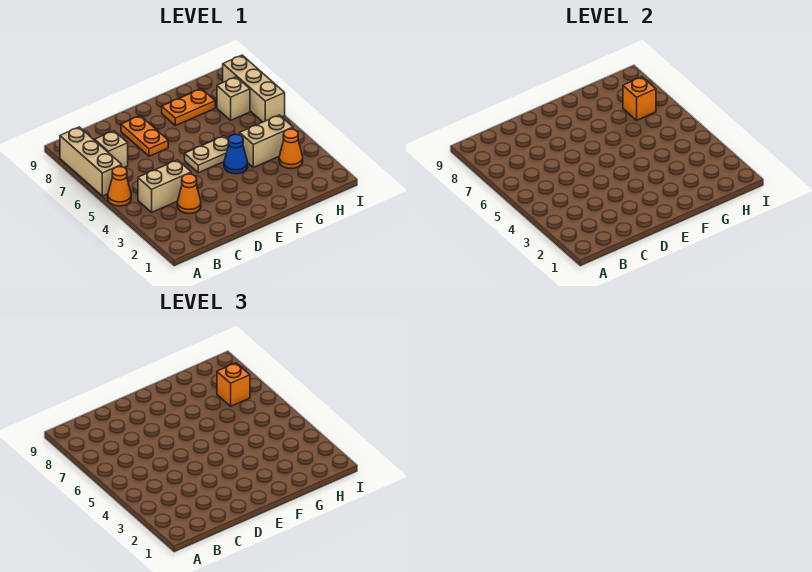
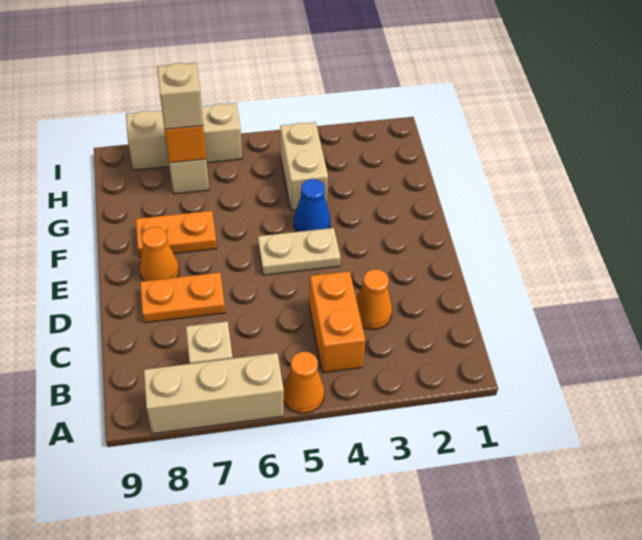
tan 1x2 brick [138,160,191,212] -> orange 1x2 brick [309,271,365,373]
tan 1x2 plate [185,136,229,173] -> tan 1x2 plate turned to [258,228,340,275]
orange 1x2 plate [162,89,215,126] -> orange 1x2 plate turned to [136,211,217,257]
orange 1x1 cone [279,129,303,168] -> orange 1x1 cone moved to [140,227,179,281]
orange 1x1 brick [217,363,250,406] -> tan 1x1 brick [157,63,203,129]

